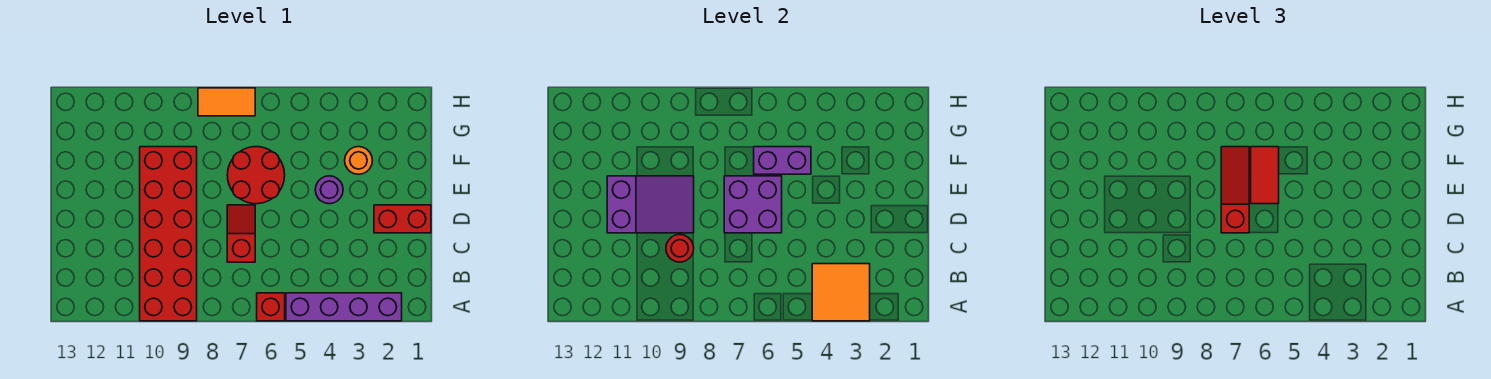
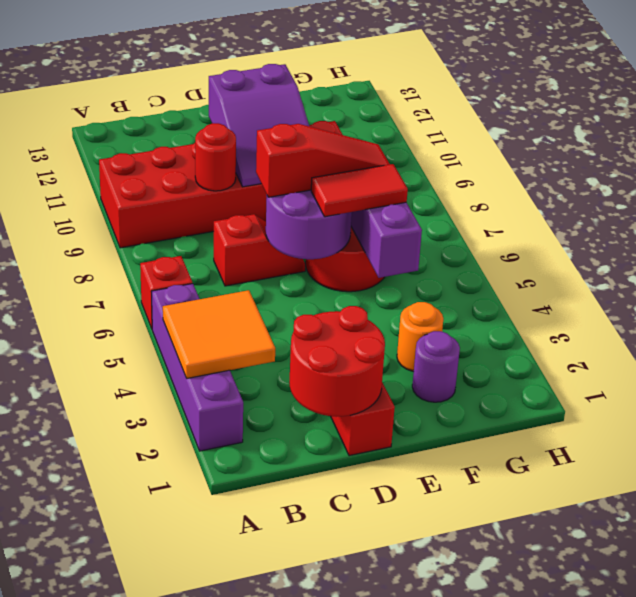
none -> red 2x2 round brick [289,306,385,417]
purple 2x2 brick [724,176,782,233] -> purple 2x2 round brick [266,190,352,259]
purple 1x1 round brick [315,176,343,204] -> purple 1x1 round brick moved to [412,331,460,402]
orange 1x2 tile [198,88,255,116] -> none

